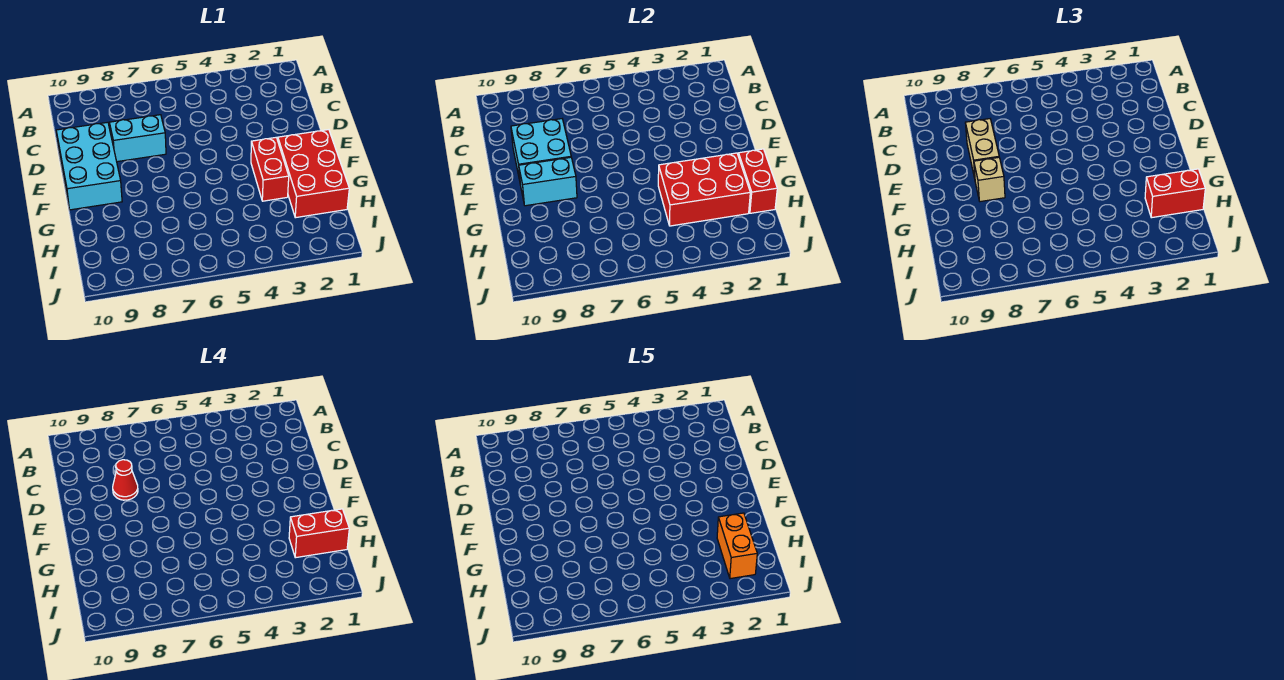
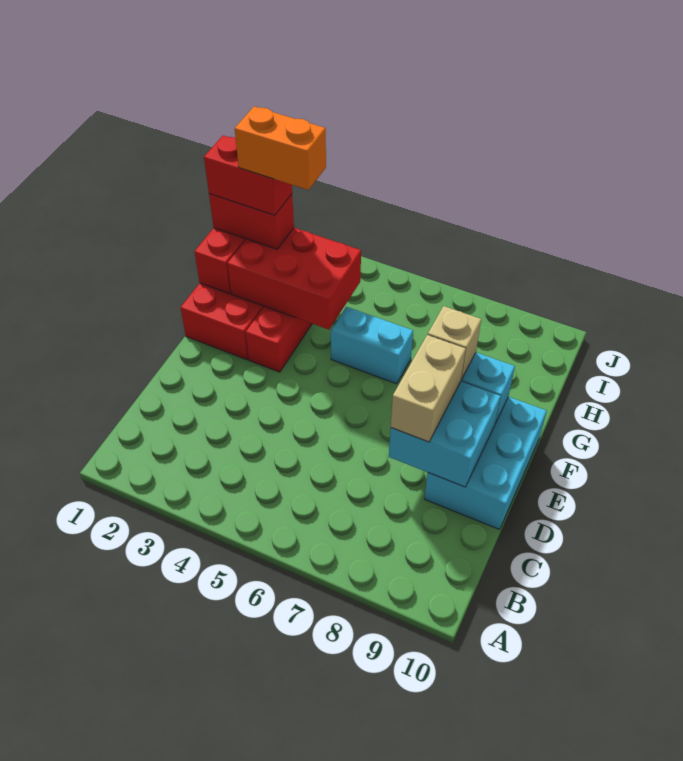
cyan 1x2 brick [109,115,166,162] -> cyan 1x2 brick moved to [331,307,413,384]
red 1x1 cone [113,460,138,500] -> none
orange 1x2 brick [717,513,757,579] -> orange 1x2 brick turned to [235,107,326,190]

